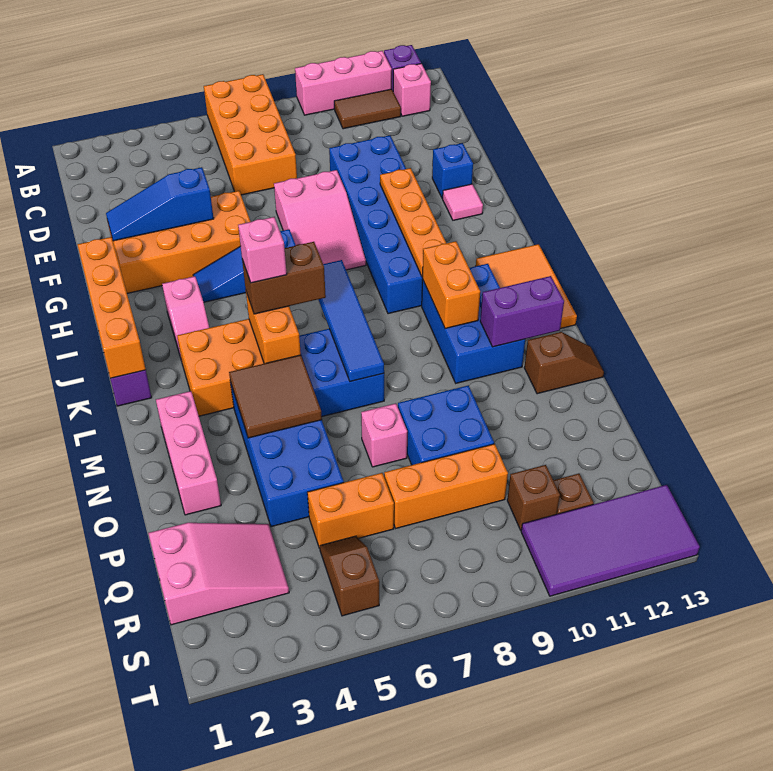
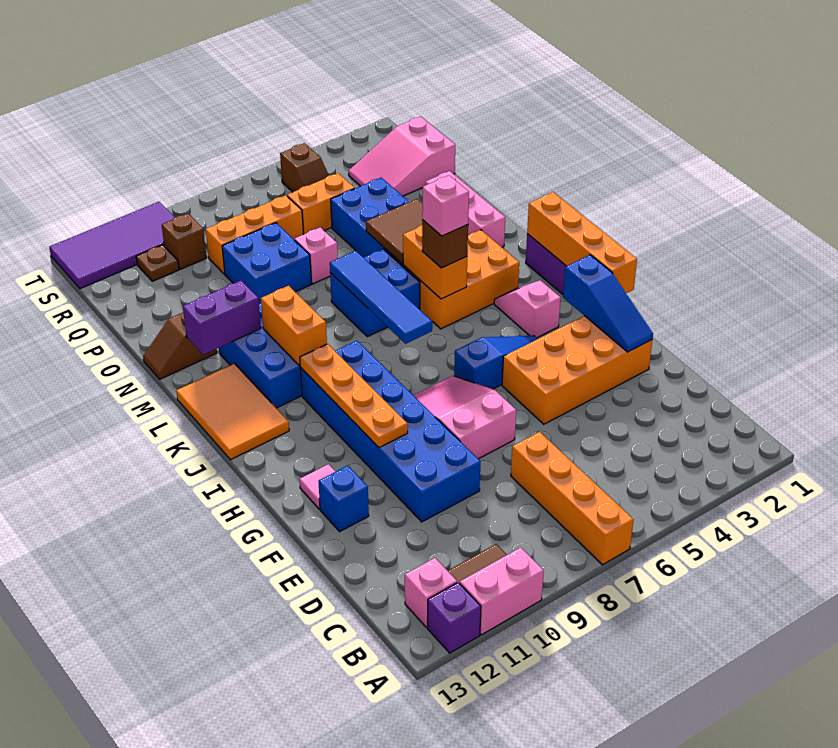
orange 2x4 brick [204,74,297,195] -> orange 1x4 brick [511,432,634,565]
pink 1x3 brick [295,51,392,115] -> pink 1x2 brick [460,547,544,635]
blue 1x3 slope [106,167,214,241] -> blue 1x3 slope turned to [563,255,653,352]
brown 1x2 brick [242,242,326,314] -> brown 1x1 brick [422,220,468,268]

